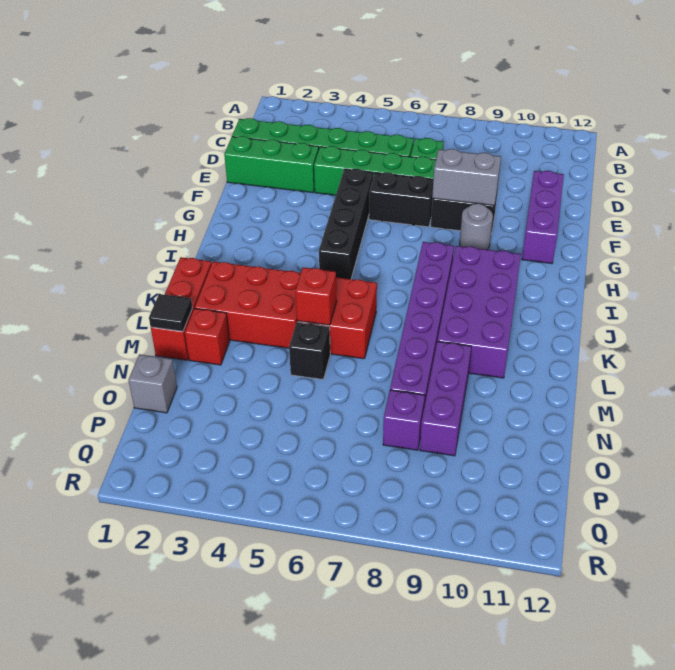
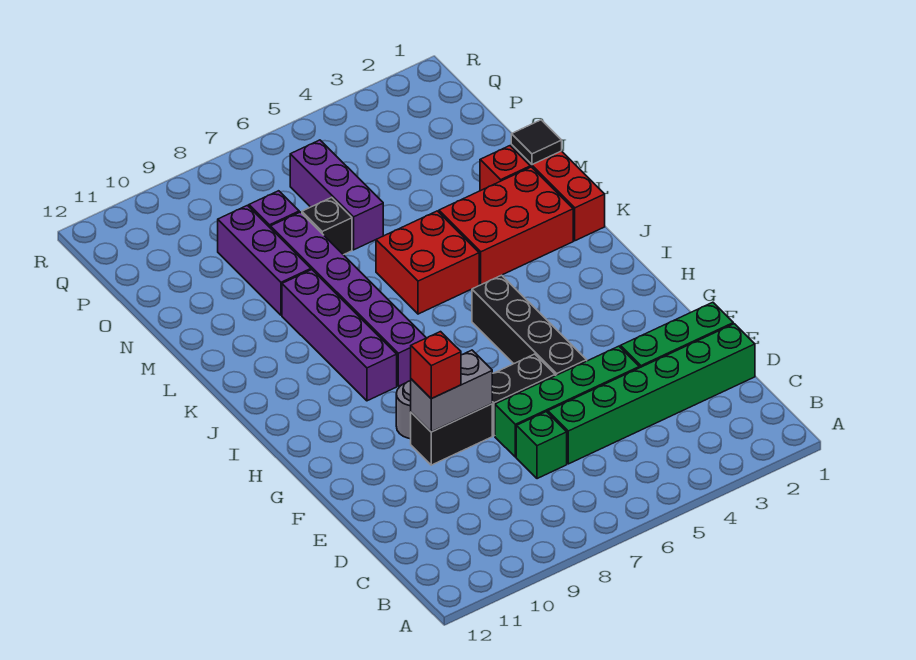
purple 1x3 brick [522,171,564,264] -> purple 1x3 brick moved to [290,140,383,250]
purple 2x4 brick [437,246,521,378] -> purple 1x4 brick [282,270,397,401]
red 1x1 brick [295,267,337,325] -> red 1x1 brick moved to [411,332,461,399]
black 1x1 brick [289,322,330,380] -> black 1x1 brick moved to [302,197,352,255]
grey 1x1 brick [128,354,177,413] -> none

